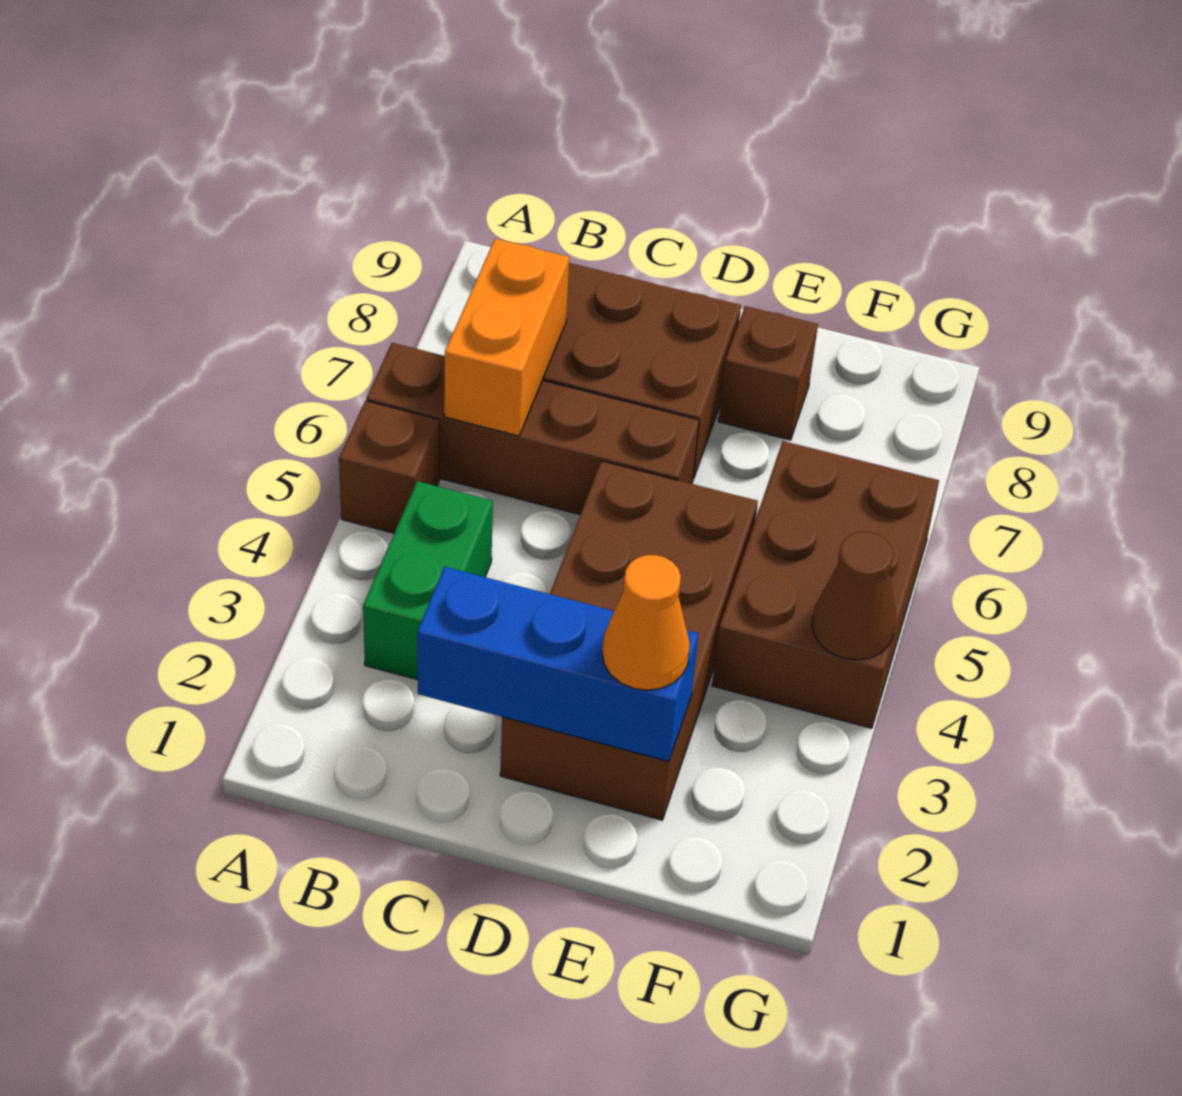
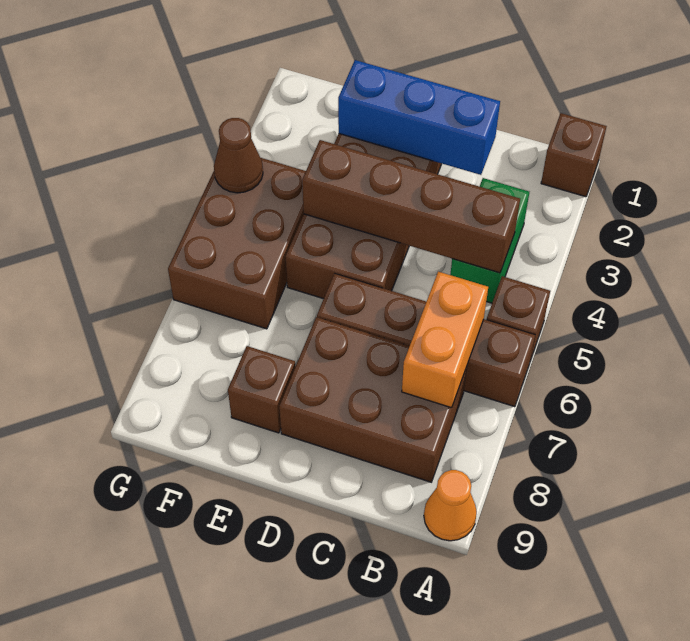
none -> brown 1x1 brick [541,113,607,197]
none -> brown 1x4 brick [302,140,520,273]
orange 1x1 cone [602,555,690,690] -> orange 1x1 cone moved to [424,470,477,541]

